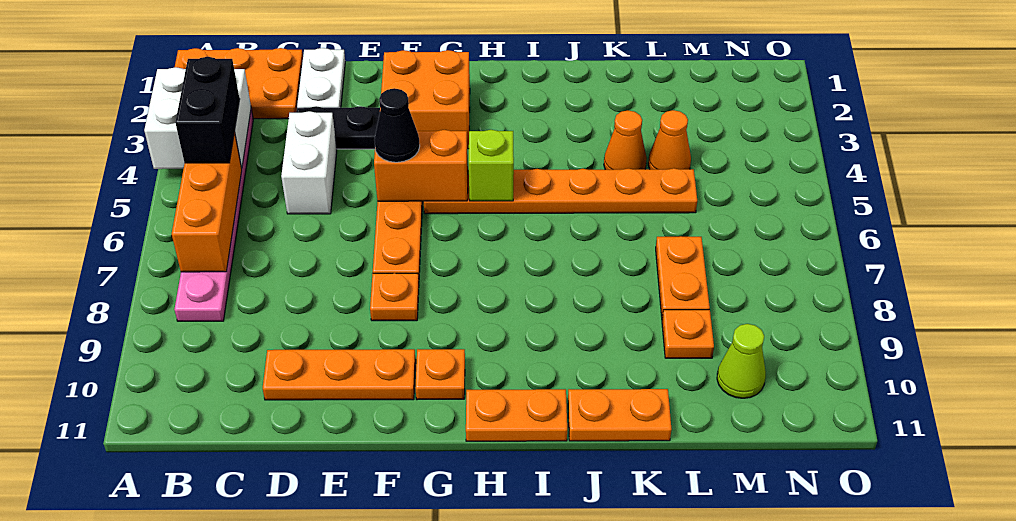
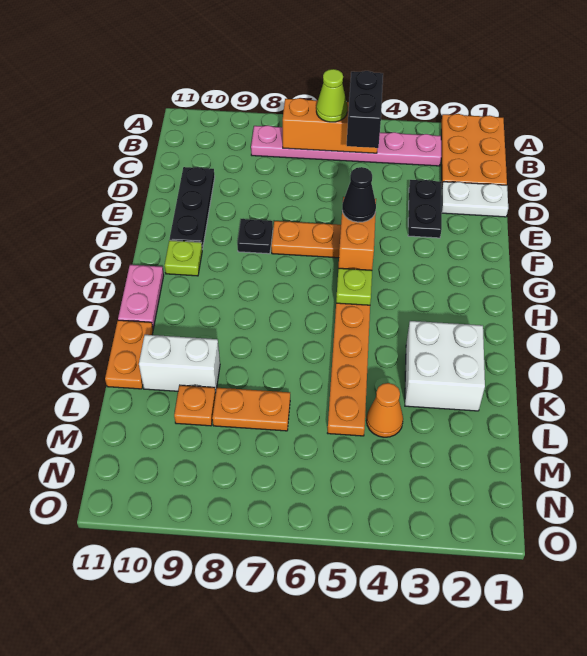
white 2x2 brick [144,67,251,169] -> white 2x2 brick moved to [405,321,485,411]
black 1x2 brick [175,57,240,163] -> black 1x2 brick turned to [347,71,383,148]
white 1x2 brick [281,111,337,214] -> white 1x2 brick moved to [139,335,220,393]
orange 1x3 plate [263,349,416,400] -> black 1x3 plate [170,167,215,249]
orange 2x2 brick [380,50,470,149] -> none
orange 1x1 plate [370,273,419,321] -> black 1x1 plate [237,219,273,254]
orange 1x1 plate [415,349,465,400] -> lime 1x1 plate [164,240,202,276]
lime 1x1 brick [469,130,514,201] -> lime 1x1 plate [336,268,372,305]
orange 1x2 plate [466,389,567,441] -> pink 1x2 plate [118,265,164,329]
orange 1x1 cone [604,110,647,170] -> none
lime 1x1 cone [717,324,766,398] -> lime 1x1 cone moved to [316,69,348,122]

